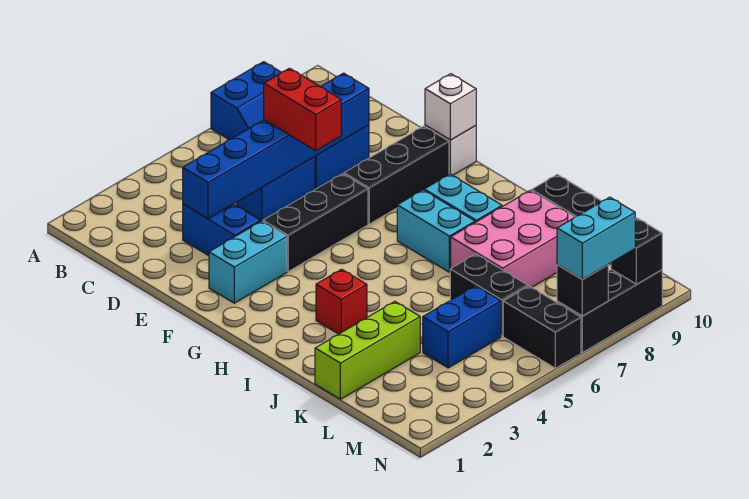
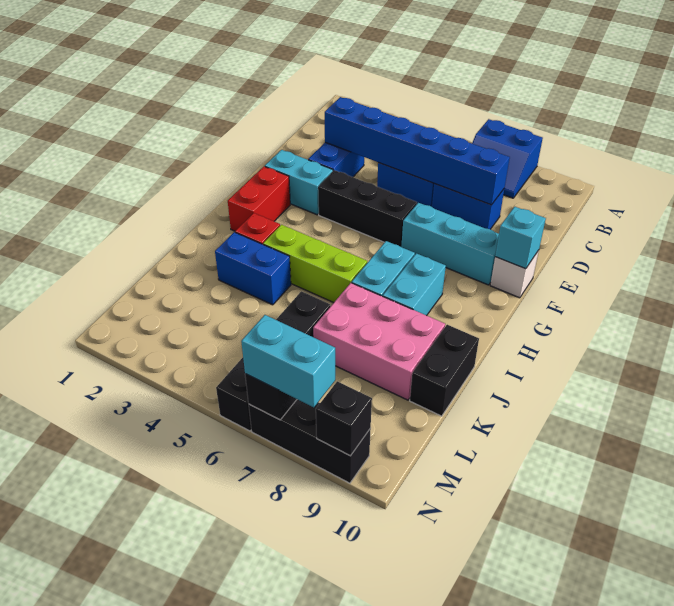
red 1x2 brick [264,68,341,150] -> red 1x2 brick moved to [228,166,290,231]
black 1x3 brick [344,126,449,224] -> cyan 1x3 brick [401,203,499,285]
white 1x1 brick [425,74,476,140] -> cyan 1x1 brick [495,207,546,269]
lime 1x3 brick [315,301,420,399] -> lime 1x3 brick moved to [263,225,367,303]
blue 1x2 brick [423,286,501,368] -> blue 1x2 brick moved to [215,232,291,305]

